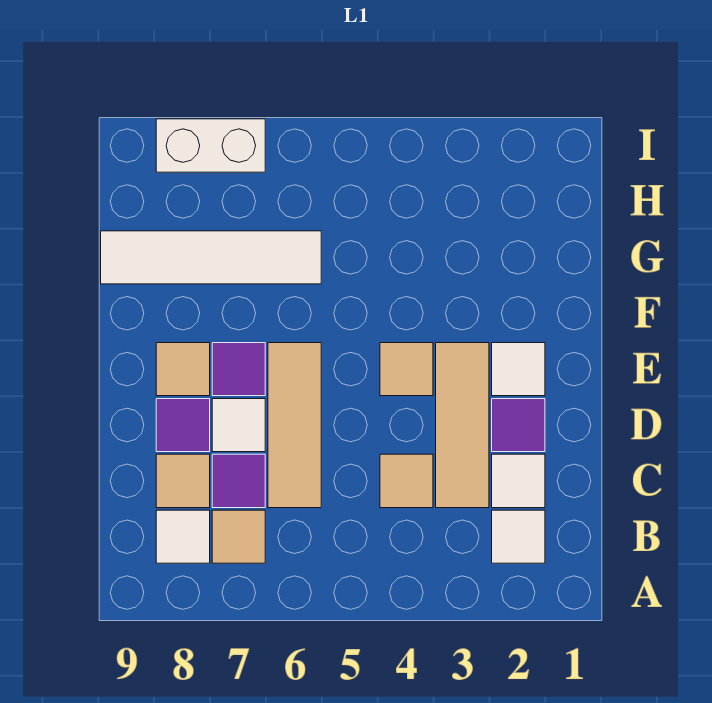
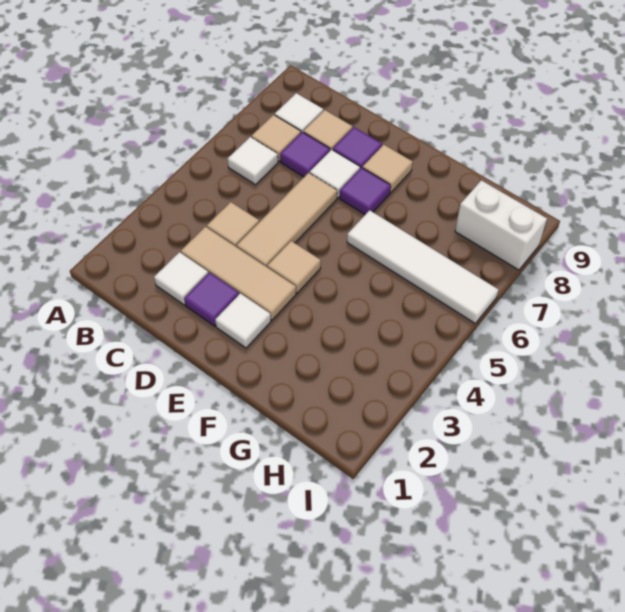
white 1x1 tile [492,510,545,563] -> white 1x1 tile moved to [228,137,278,185]
tan 1x3 tile [268,343,321,508] -> tan 1x3 tile turned to [237,173,337,267]
white 1x4 tile [101,231,321,284] -> white 1x4 tile turned to [347,210,499,323]
white 1x2 brick [156,119,265,172] -> white 1x2 brick turned to [455,180,547,270]

